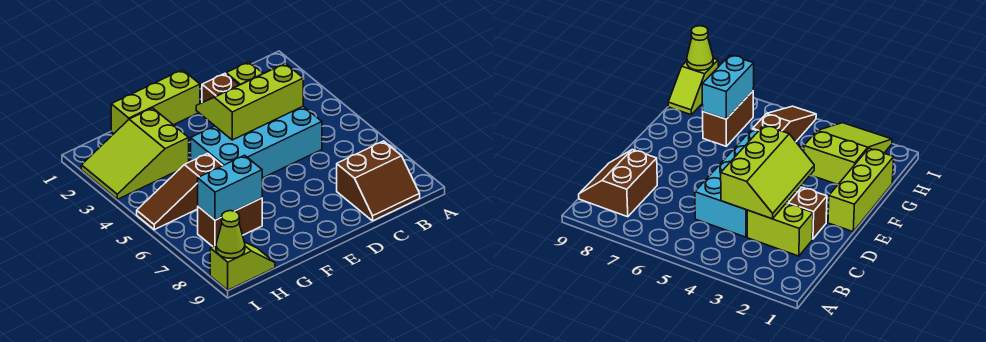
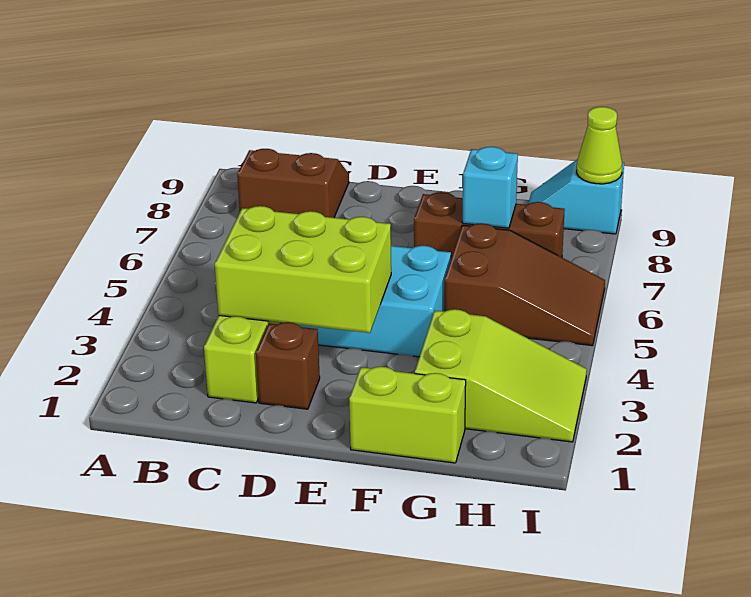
lime 2x3 slope [196,63,303,140] -> lime 2x3 brick [215,206,391,333]
lime 1x3 brick [111,70,200,134] -> lime 1x2 brick [349,367,466,463]
brown 1x3 slope [137,153,223,230] -> brown 2x3 slope [444,223,605,346]
brown 1x2 brick [198,198,262,246] -> brown 1x3 brick [414,192,565,258]
cyan 1x2 brick [198,155,262,220] -> cyan 1x1 brick [462,147,518,228]
lime 1x2 slope [210,242,275,290] -> cyan 1x2 slope [528,159,624,234]

